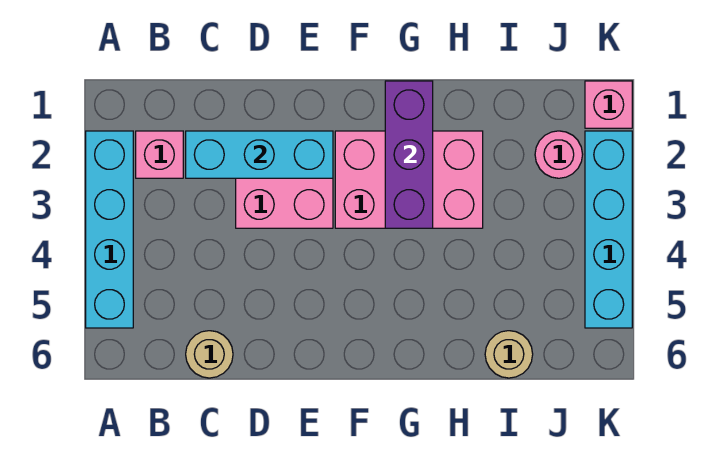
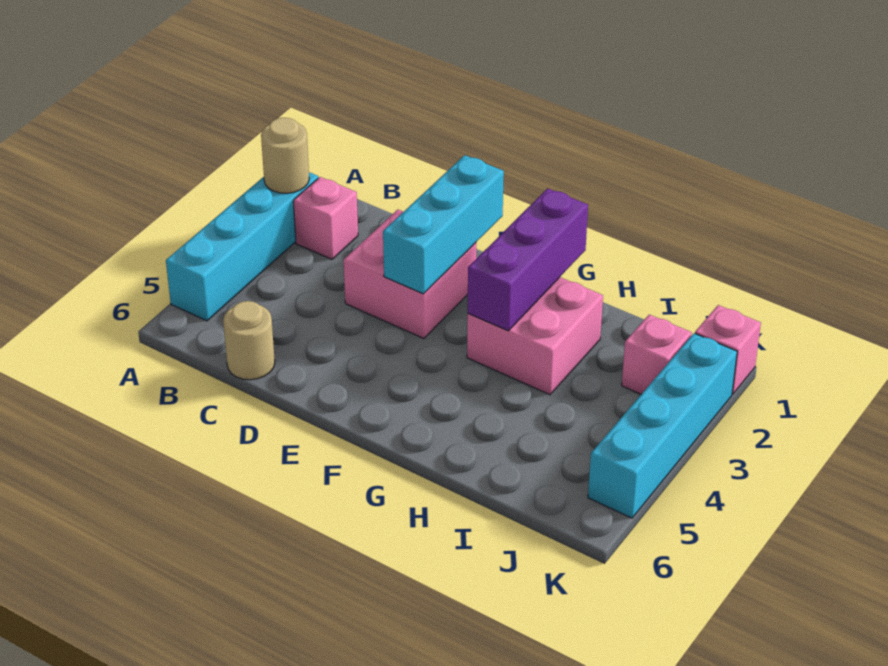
cyan 1x3 brick [186,131,333,178] -> cyan 1x3 brick turned to [383,155,504,294]
pink 2x3 brick [335,131,483,228] -> pink 2x2 brick [467,277,603,395]
tan 1x1 round brick [485,331,533,378] -> tan 1x1 round brick moved to [261,118,309,193]
pink 1x1 round brick [535,131,583,178] -> pink 1x1 brick [622,315,692,394]

